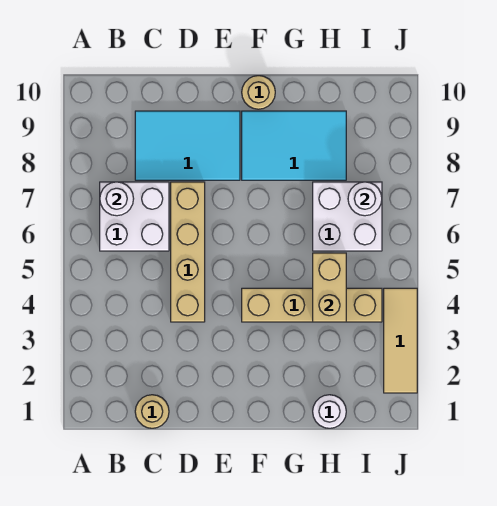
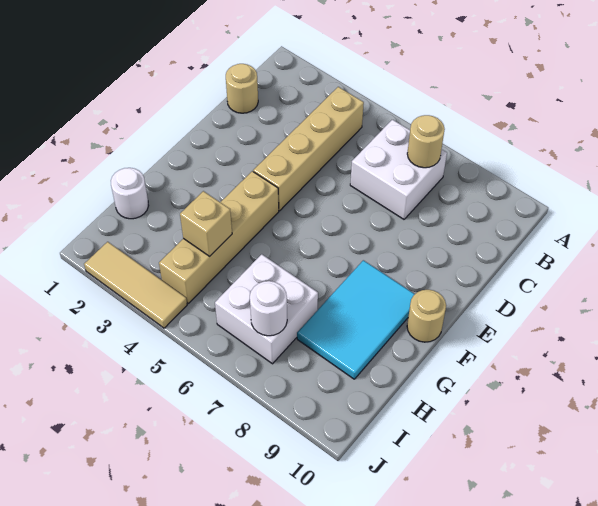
white 1x1 round brick [100,182,134,216] -> tan 1x1 round brick [407,115,445,168]
cyan 2x3 tile [135,111,240,180] -> none
tan 1x4 brick [171,182,205,322] -> tan 1x4 brick turned to [253,87,364,211]
tan 1x2 brick [313,253,346,322] -> tan 1x1 brick [180,191,232,256]

